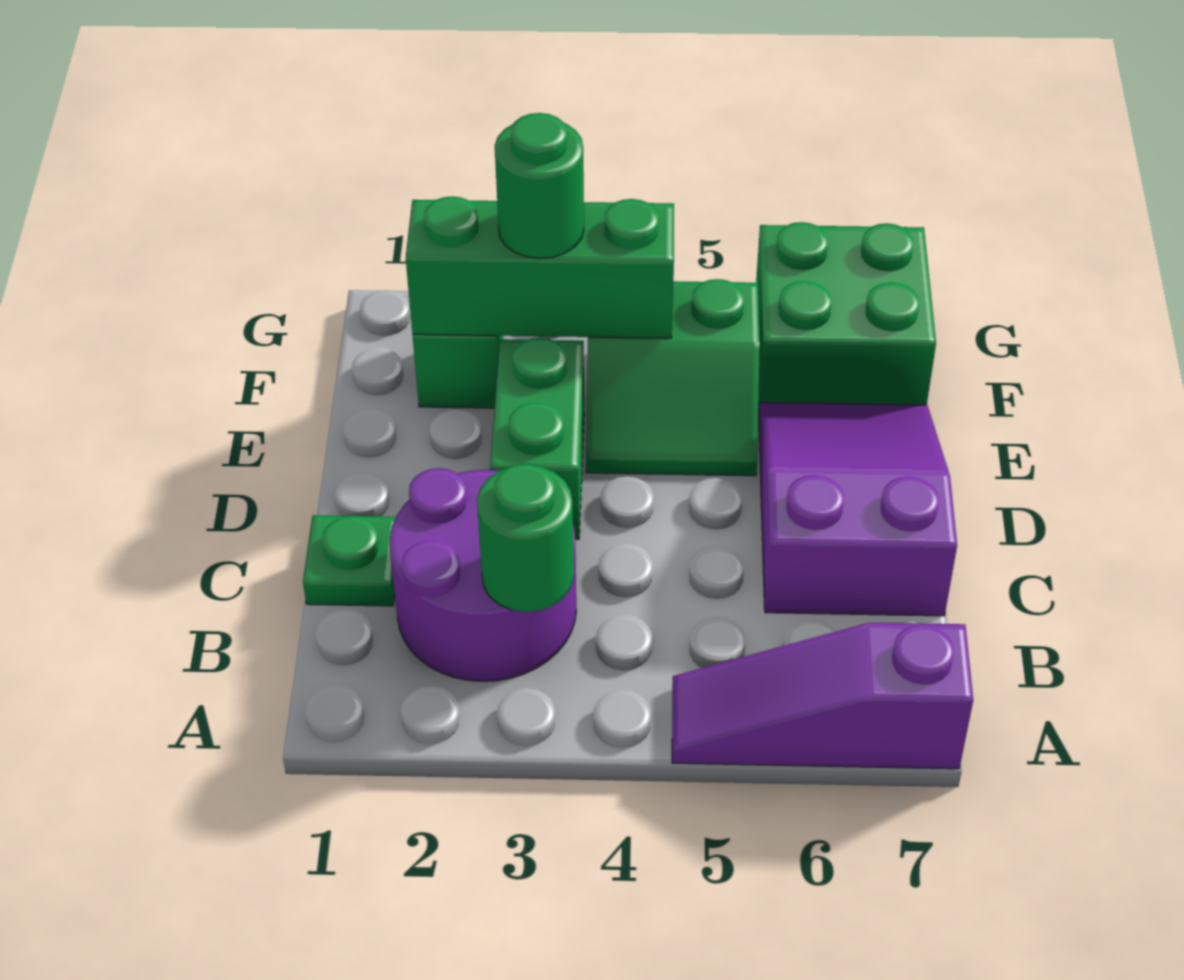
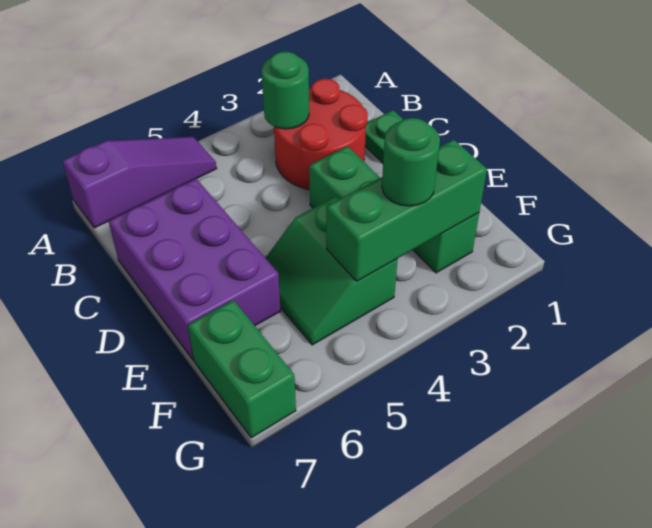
purple 2x2 round brick [390,468,576,681] -> red 2x2 round brick [274,79,368,189]
purple 2x3 slope [759,402,957,616] -> purple 2x3 brick [109,179,280,360]
green 2x2 slope [586,279,760,476] -> green 2x2 slope turned to [266,196,398,345]
green 2x2 brick [756,222,936,409] -> green 1x2 brick [188,300,296,438]

